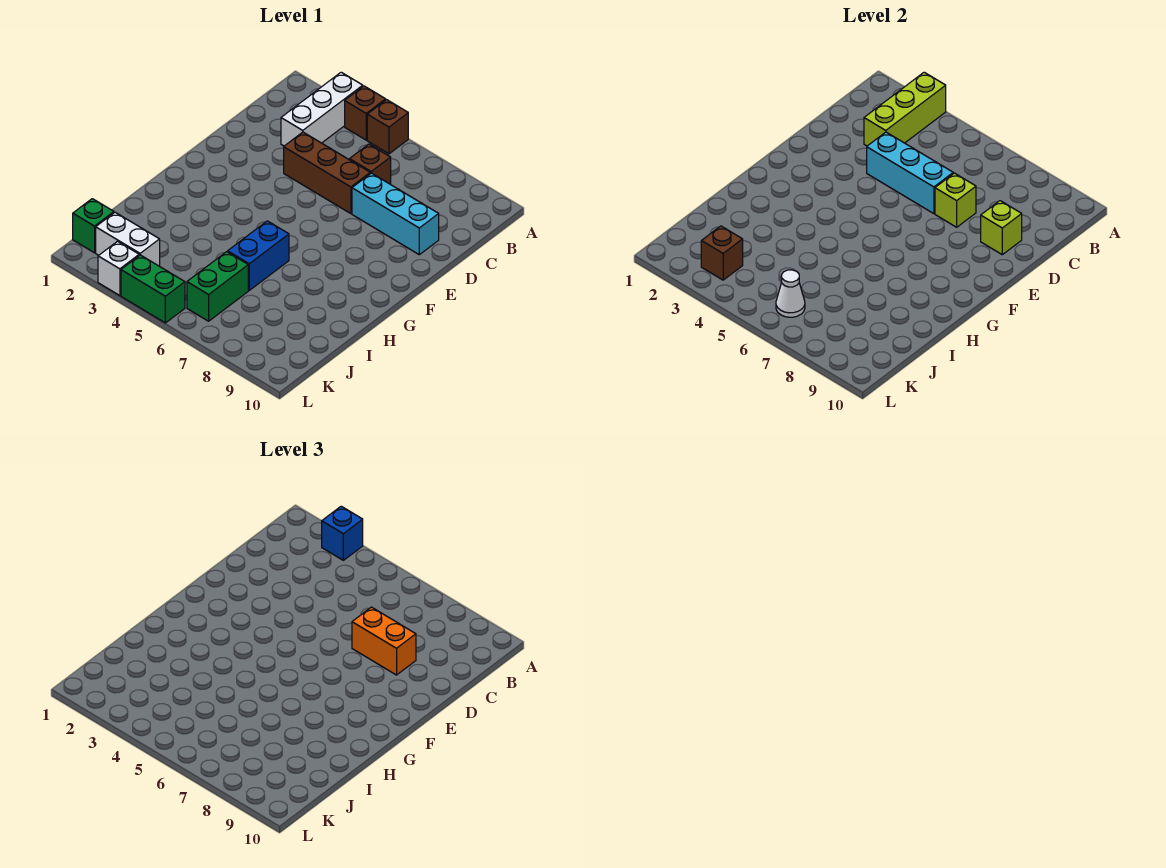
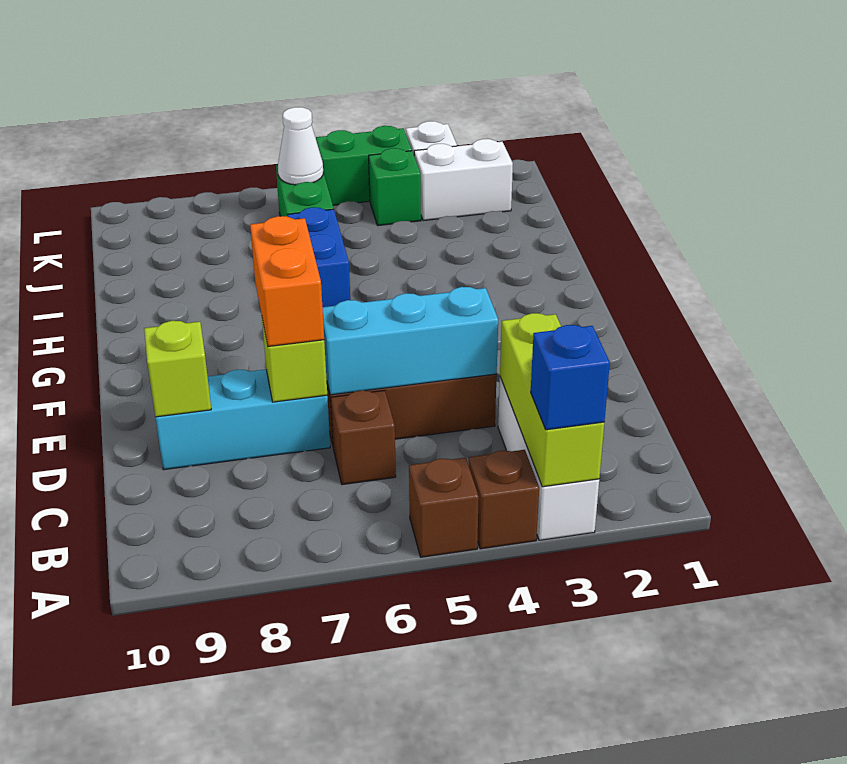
orange 1x2 brick [352,607,416,675] -> orange 1x2 brick turned to [250,216,324,346]
green 1x1 brick [73,199,114,253] -> green 1x1 brick moved to [369,148,421,225]
brown 1x1 brick [701,226,743,280] -> none

